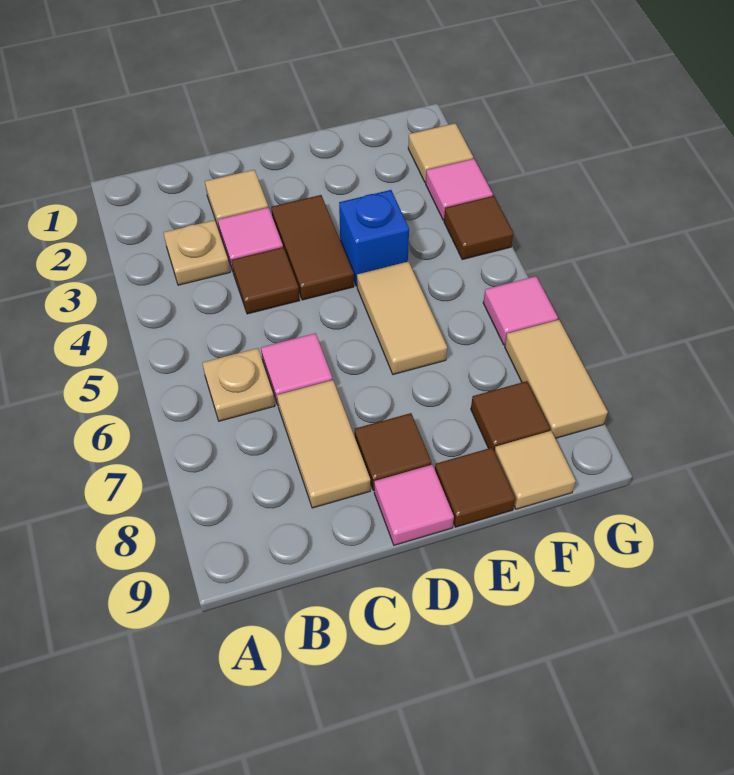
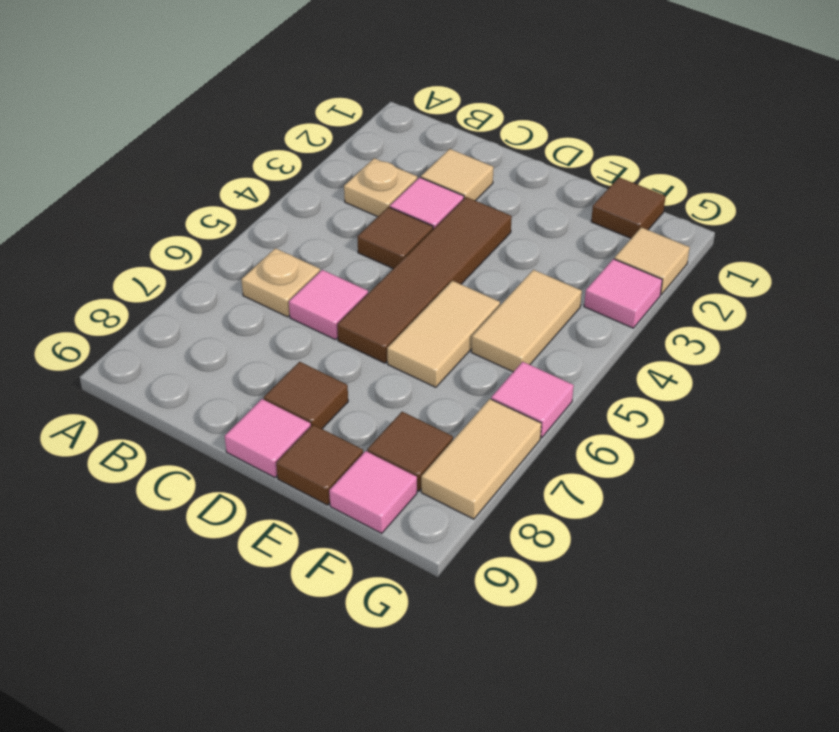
tan 1x2 tile [277,380,370,508] -> tan 1x2 tile moved to [471,270,582,372]
brown 1x2 tile [271,195,354,300] -> brown 1x4 tile [337,197,512,363]
blue 1x1 brick [339,190,409,286] -> none
tan 1x1 tile [495,431,576,509] -> pink 1x1 tile [329,451,417,533]
brown 1x1 tile [444,196,513,260] -> brown 1x1 tile moved to [591,177,666,238]

